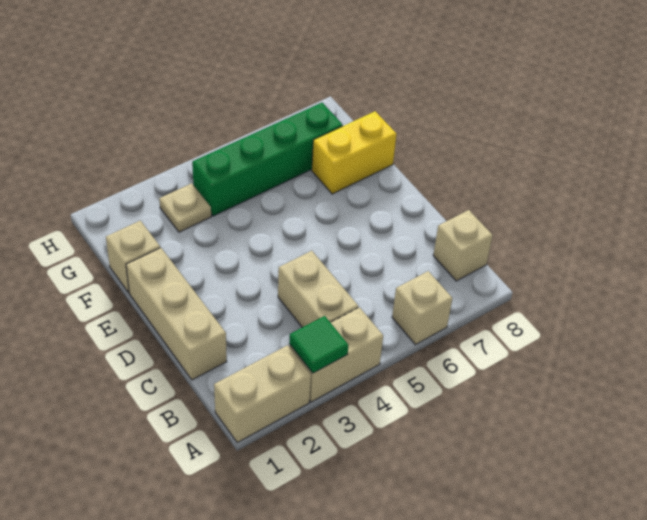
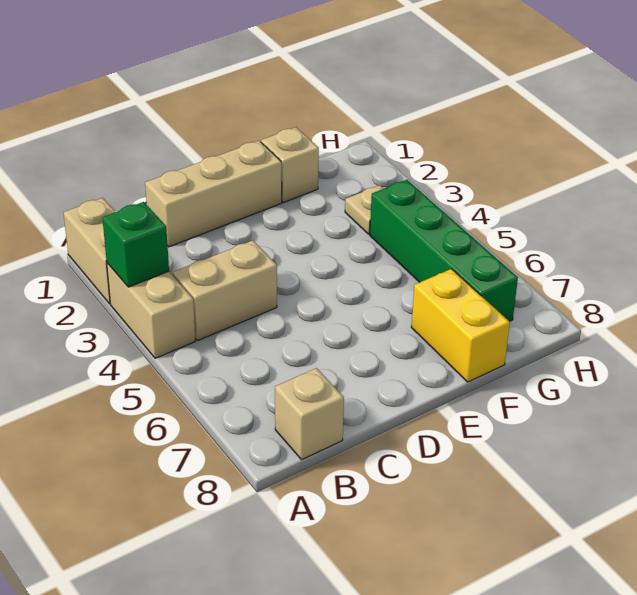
green 1x1 tile [289,316,348,373] -> green 1x1 brick [102,202,169,287]
tan 1x1 brick [392,271,452,345] -> none

